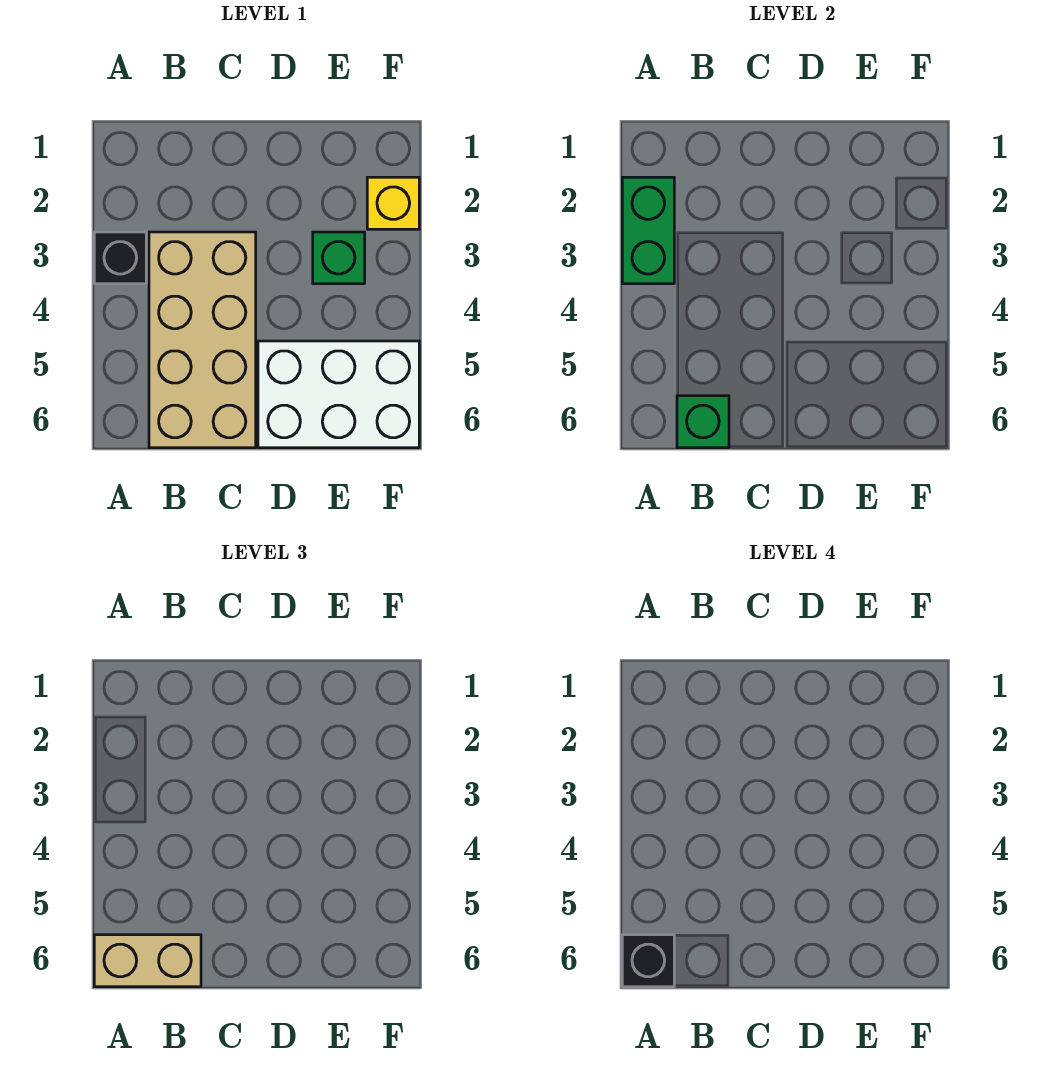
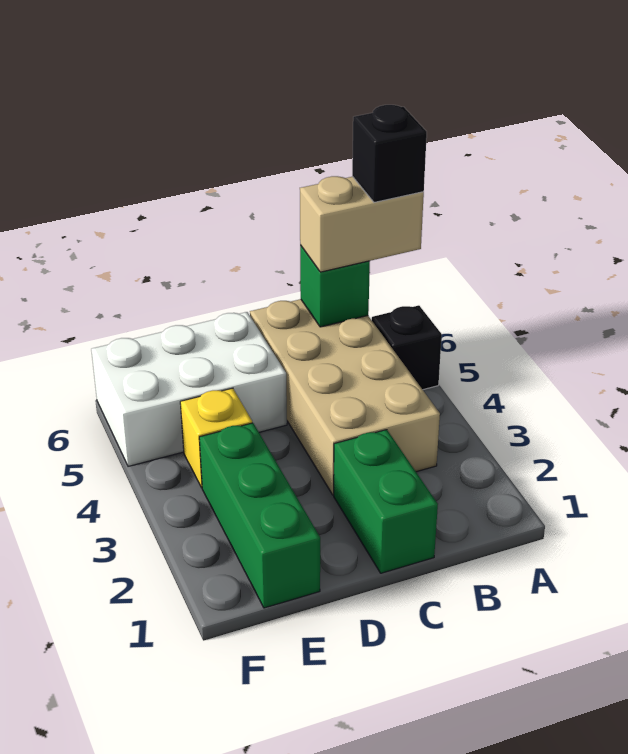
green 1x2 brick [622,177,674,284] -> green 1x2 brick moved to [334,430,438,573]
black 1x1 brick [94,232,146,284] -> black 1x1 brick moved to [372,305,442,390]
green 1x1 brick [313,232,365,284] -> green 1x3 brick [199,423,320,608]
yellow 1x1 brick [367,177,419,229] -> yellow 1x1 brick moved to [180,388,252,488]

